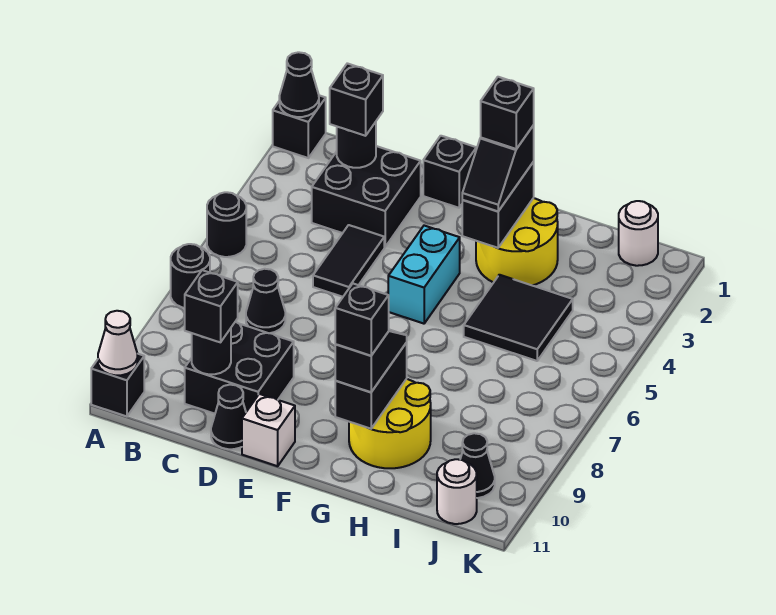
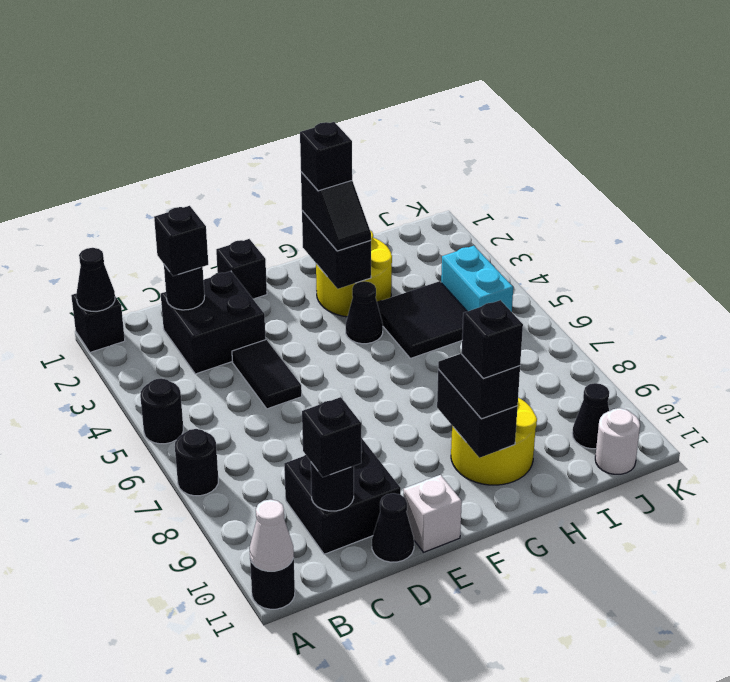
black 1x1 brick [91,354,144,416] -> black 1x1 round brick [250,558,295,609]
black 1x1 cone [246,269,285,333] -> black 1x1 cone moved to [346,281,383,344]
cyan 1x2 brick [388,226,460,324] -> cyan 1x2 brick moved to [441,246,513,312]
white 1x1 round brick [619,201,658,266] -> none

